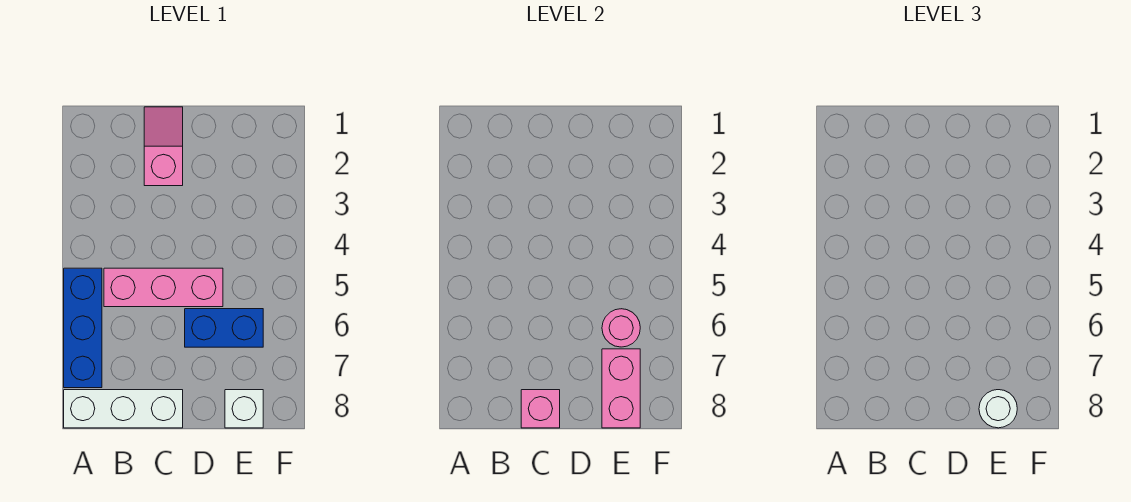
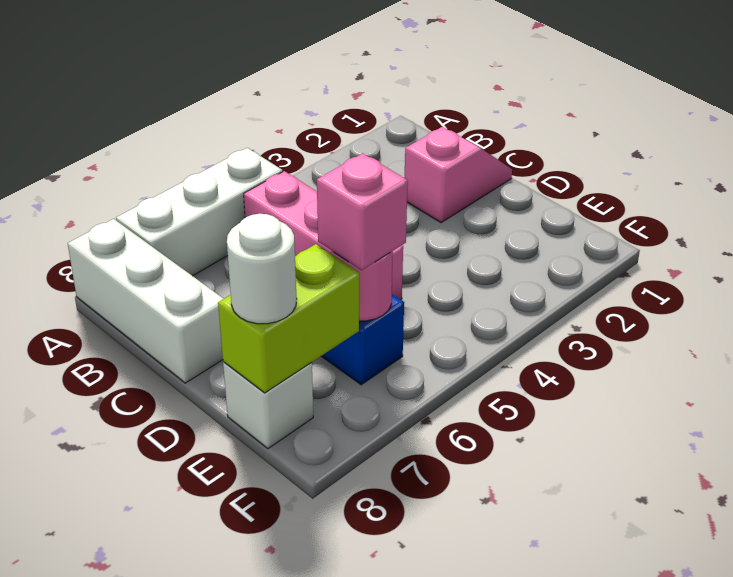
blue 1x3 brick [64,268,102,388] -> white 1x3 brick [116,148,283,276]
pink 1x1 brick [521,390,560,428] -> pink 1x1 brick moved to [317,153,408,270]
pink 1x2 brick [602,349,640,428] -> lime 1x2 brick [218,244,359,393]

